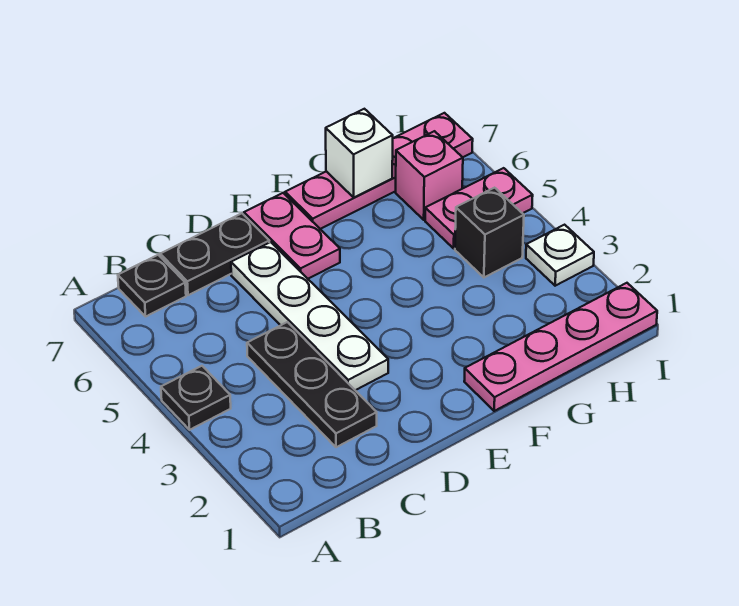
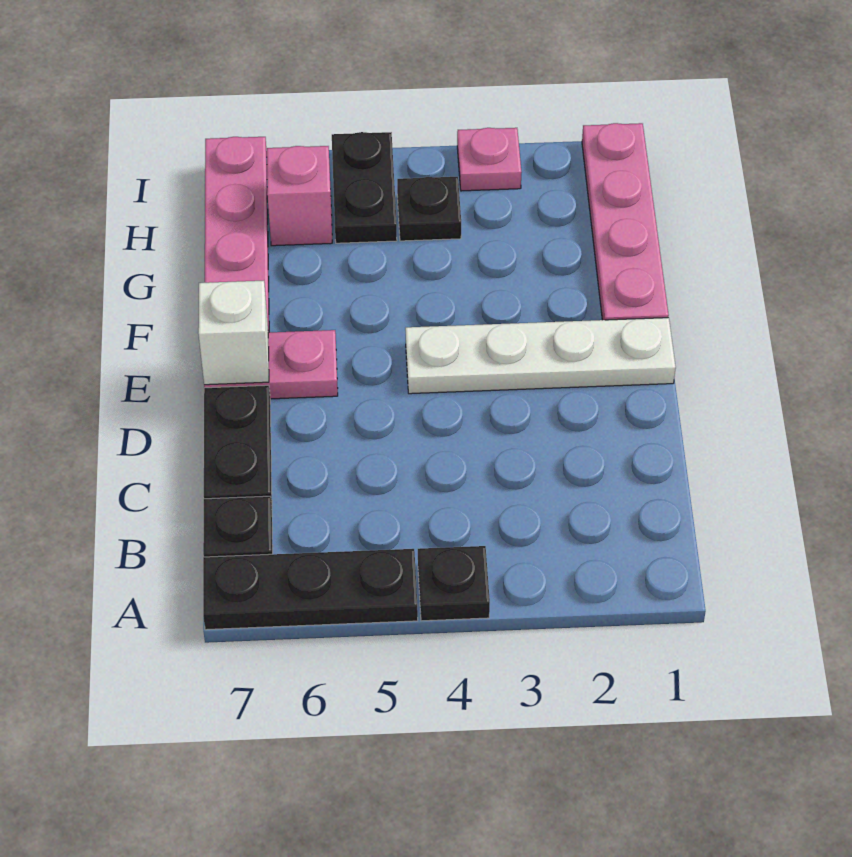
black 1x3 plate [247,322,377,447] -> black 1x3 plate moved to [203,549,418,630]
white 1x4 plate [231,242,388,390] -> white 1x4 plate moved to [405,318,676,394]
white 1x1 brick [326,109,393,197] -> white 1x1 brick moved to [198,281,269,385]
black 1x1 brick [455,188,524,277] -> black 1x1 plate [397,177,461,241]
pink 1x2 plate [425,168,533,248] -> black 1x2 plate [332,132,397,243]
white 1x1 plate [526,225,594,286] -> pink 1x1 plate [457,128,522,191]

